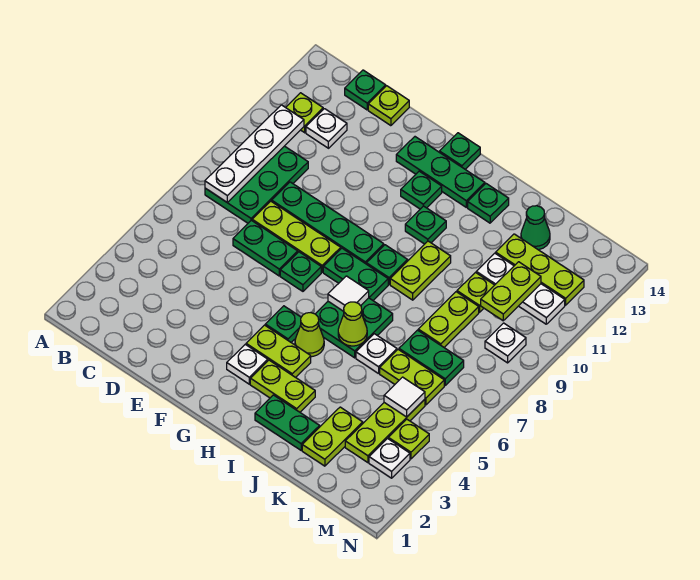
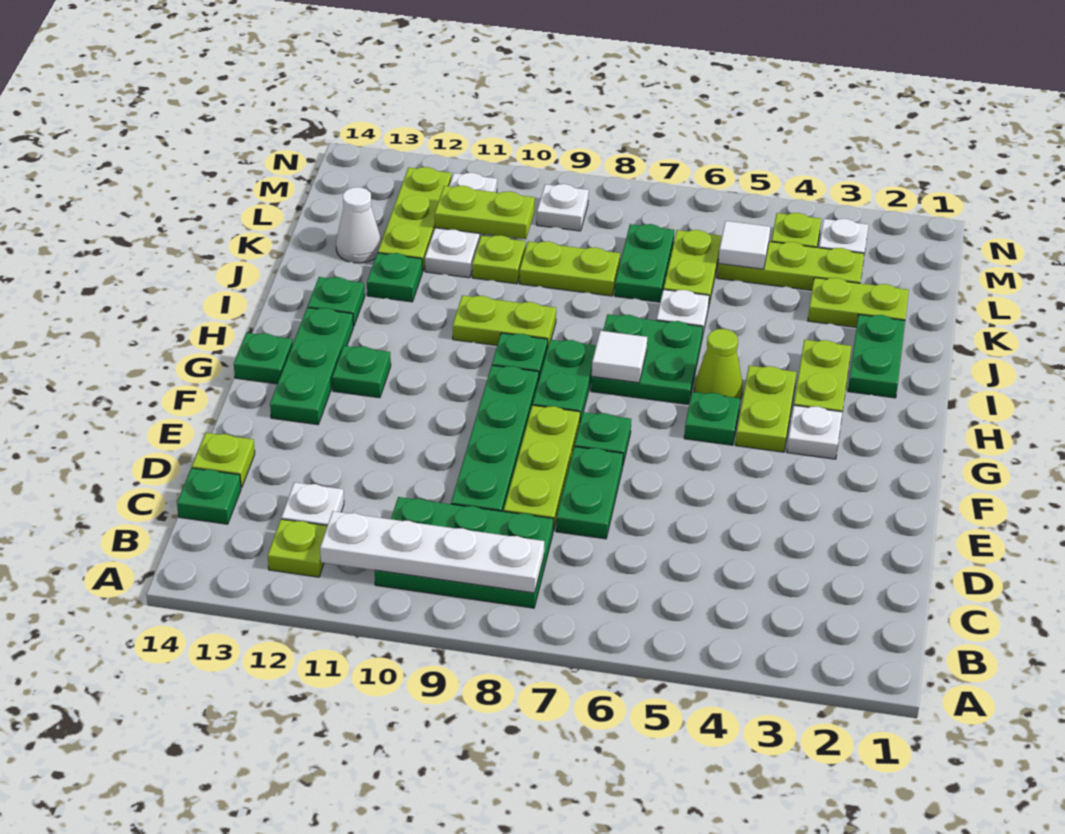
green 1x1 plate [405,206,446,244] -> green 1x1 plate moved to [367,253,422,302]
lime 1x1 cone [338,302,367,346] -> none
green 1x1 cone [521,206,550,250] -> white 1x1 cone [336,187,381,263]

